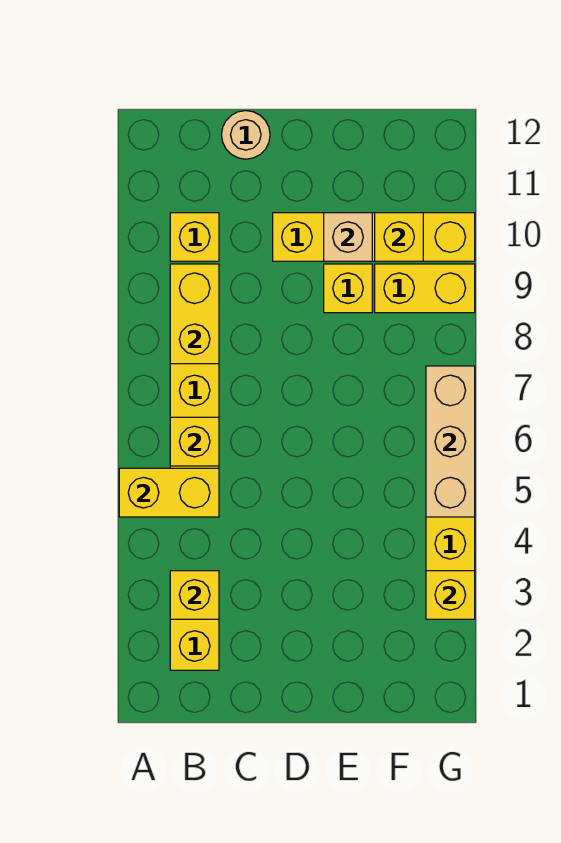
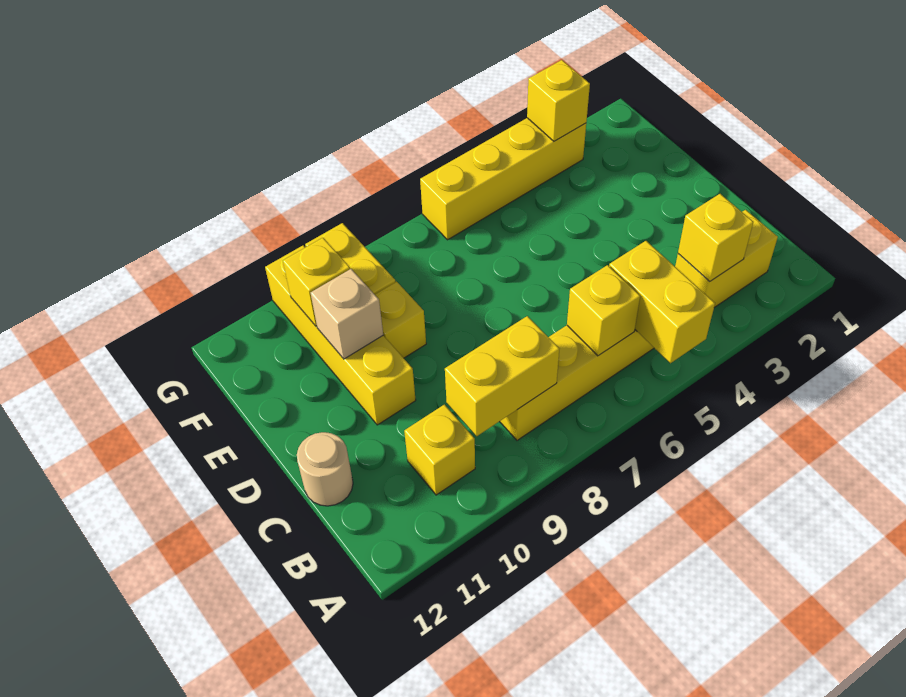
tan 1x3 brick [426,366,475,517] -> none

